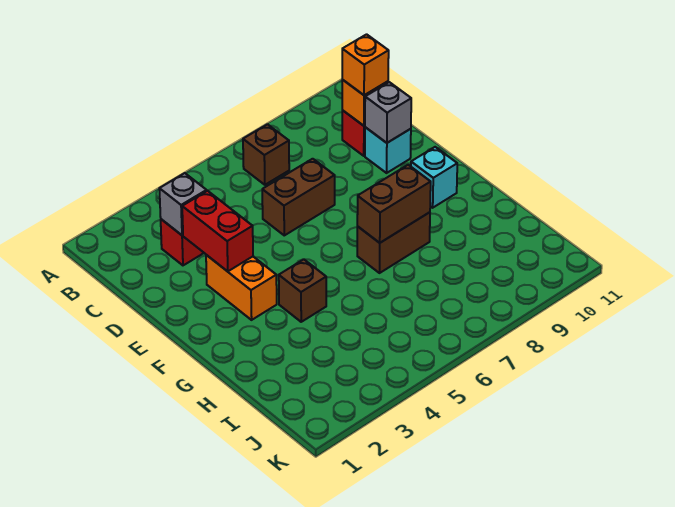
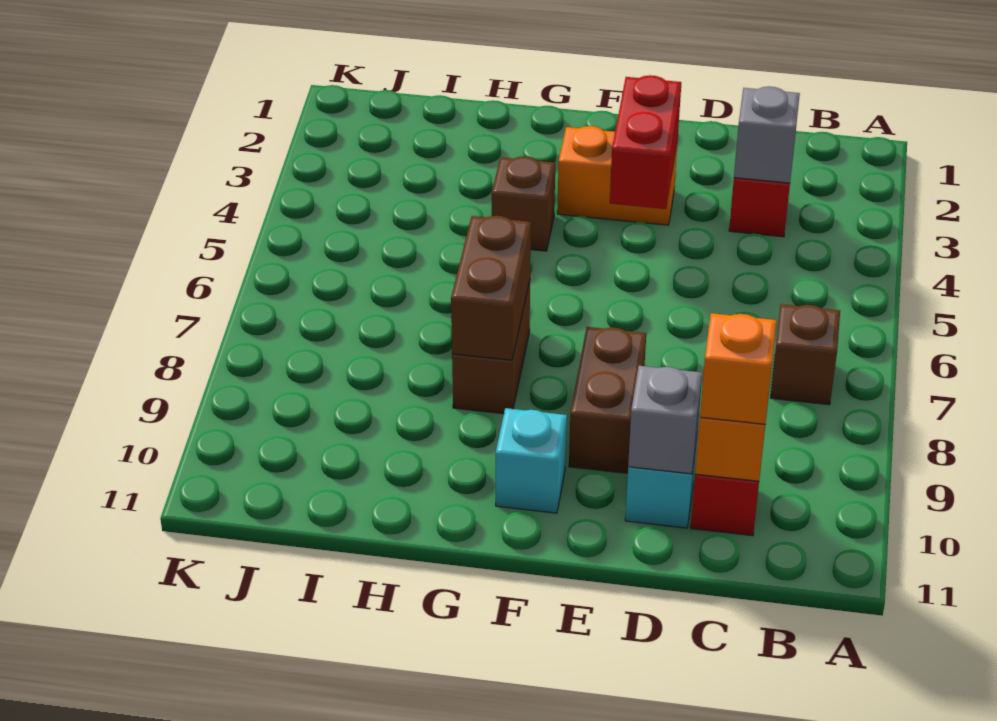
red 1x2 brick [182,191,253,271] -> red 1x2 brick turned to [610,75,681,209]
brown 1x2 brick [262,159,335,235] -> brown 1x2 brick moved to [569,327,646,473]

